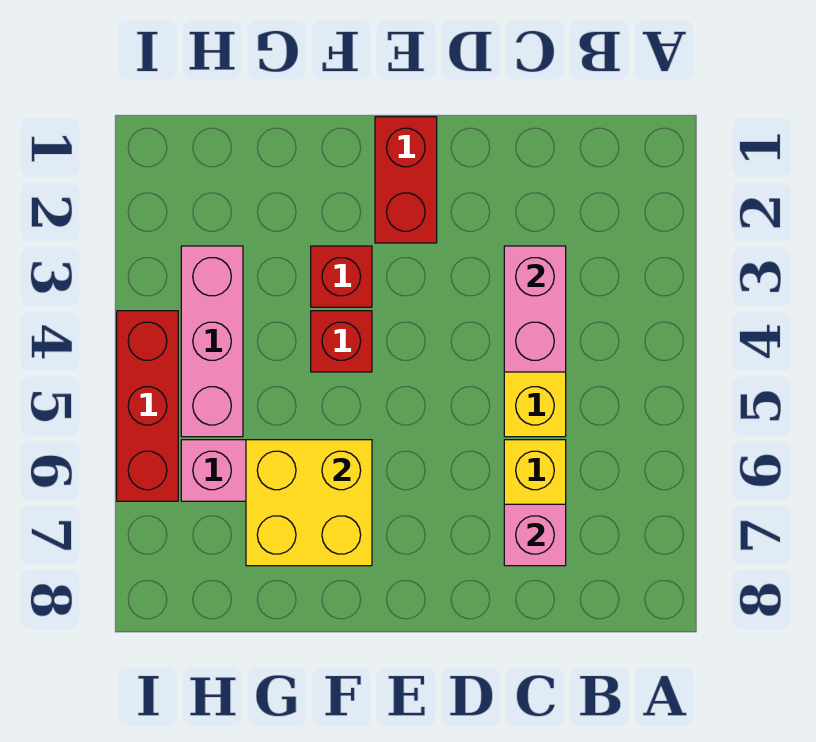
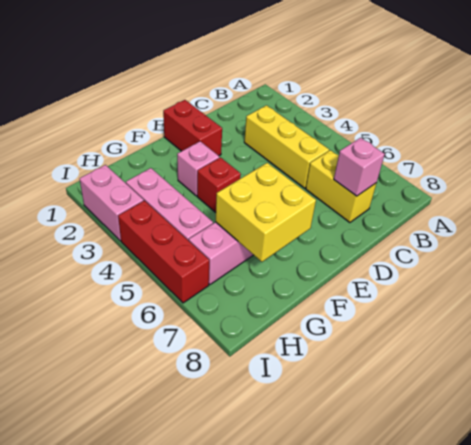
pink 1x2 brick [504,246,566,372] -> pink 1x2 brick moved to [80,165,144,241]
red 1x1 brick [311,246,372,307] -> pink 1x1 brick [177,141,219,196]

